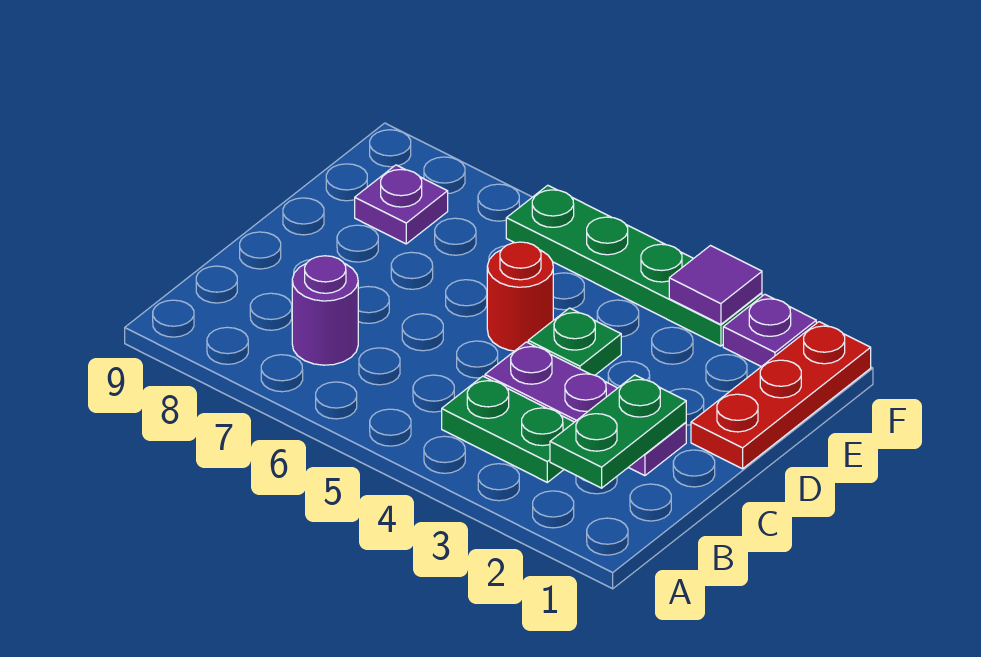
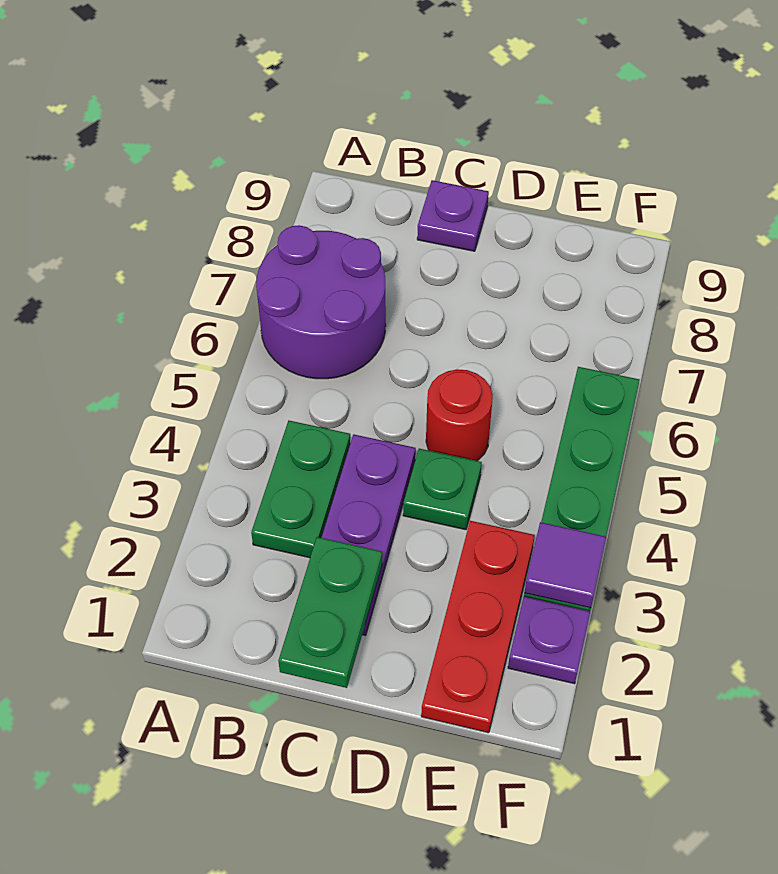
green 1x2 plate [550,375,686,488] -> green 1x2 plate turned to [278,537,382,688]
purple 1x1 round brick [292,256,358,365] -> purple 2x2 round brick [256,225,386,379]
red 1x3 plate [691,322,871,469] -> red 1x3 plate turned to [421,521,535,733]
purple 1x1 plate [355,165,448,244] -> purple 1x1 plate moved to [417,180,489,251]

